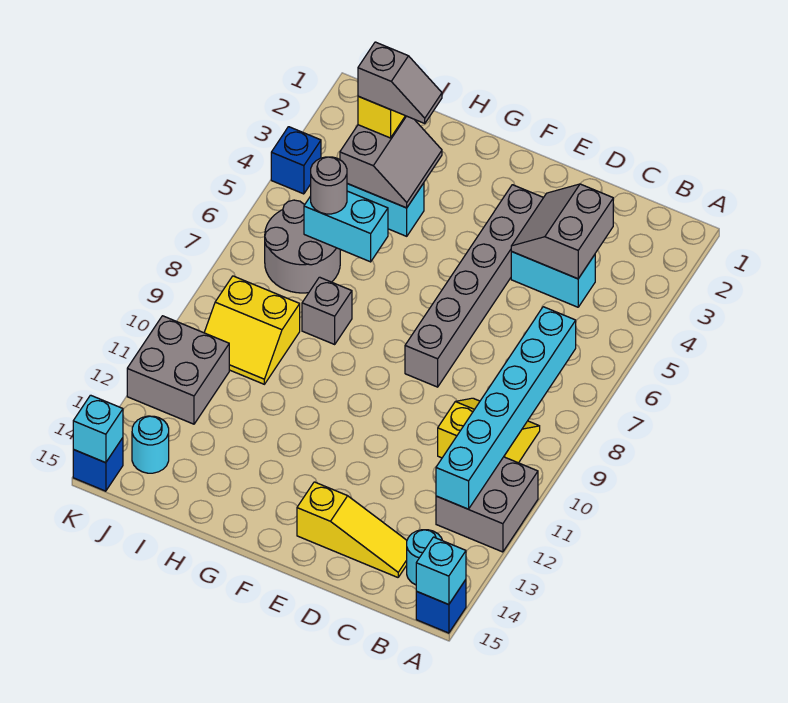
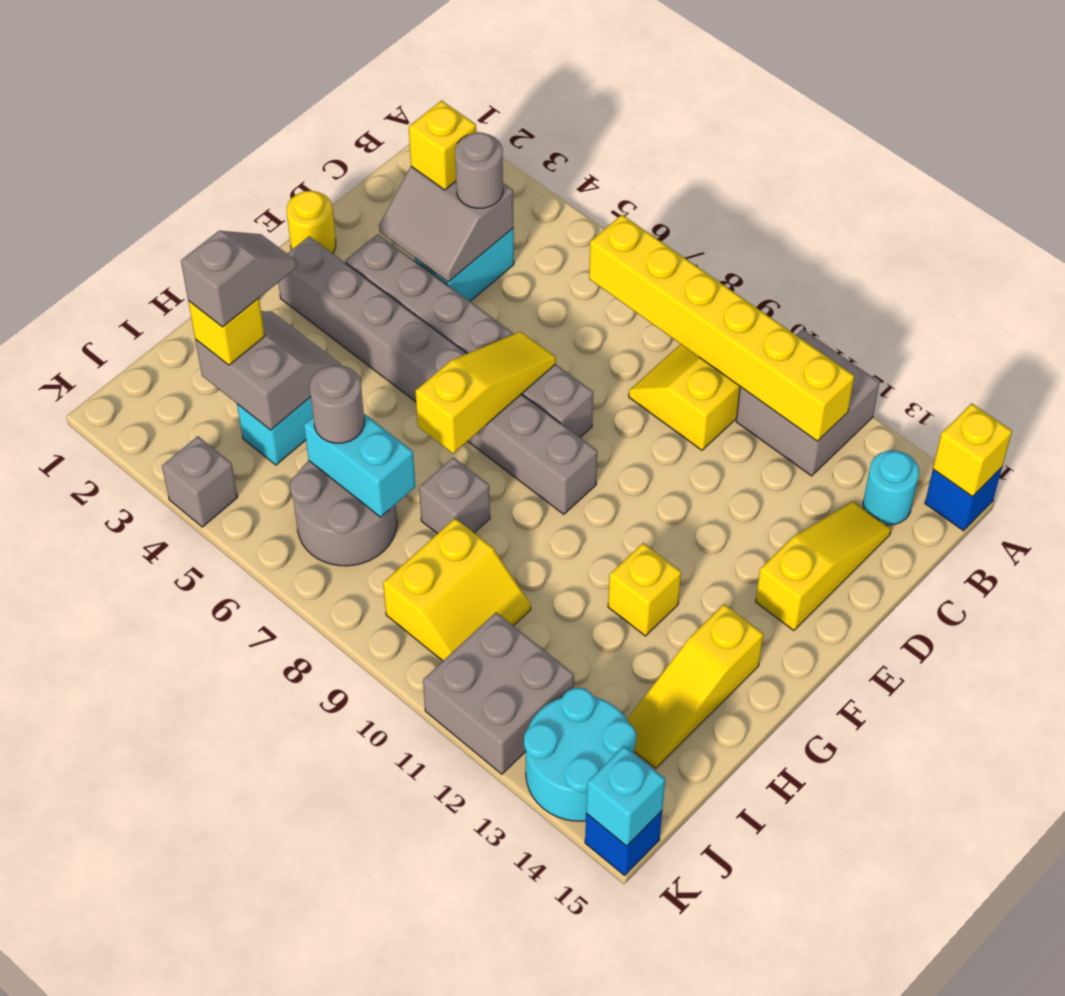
cyan 1x1 brick [416,537,466,605] -> yellow 1x1 brick [933,403,1012,496]
cyan 1x6 brick [436,307,576,509] -> yellow 1x6 brick [589,215,854,441]
none -> yellow 1x1 brick [409,101,476,190]
none -> grey 1x1 round brick [455,132,503,208]
none -> yellow 1x1 round brick [287,191,336,253]
none -> yellow 1x3 slope [415,331,556,454]
none -> grey 1x8 brick [278,236,597,514]
none -> yellow 1x1 brick [608,543,681,636]
none -> yellow 1x3 slope [627,604,763,769]
cyan 1x2 brick [304,191,388,262] -> cyan 1x2 brick turned to [304,414,415,517]
cyan 1x1 round brick [132,416,169,473] -> cyan 2x2 round brick [524,688,636,821]
blue 1x1 brick [271,127,321,194] -> grey 1x1 brick [162,436,238,527]

